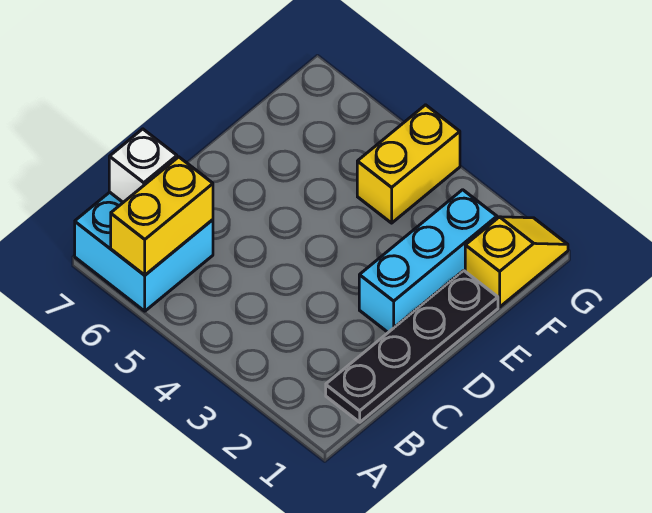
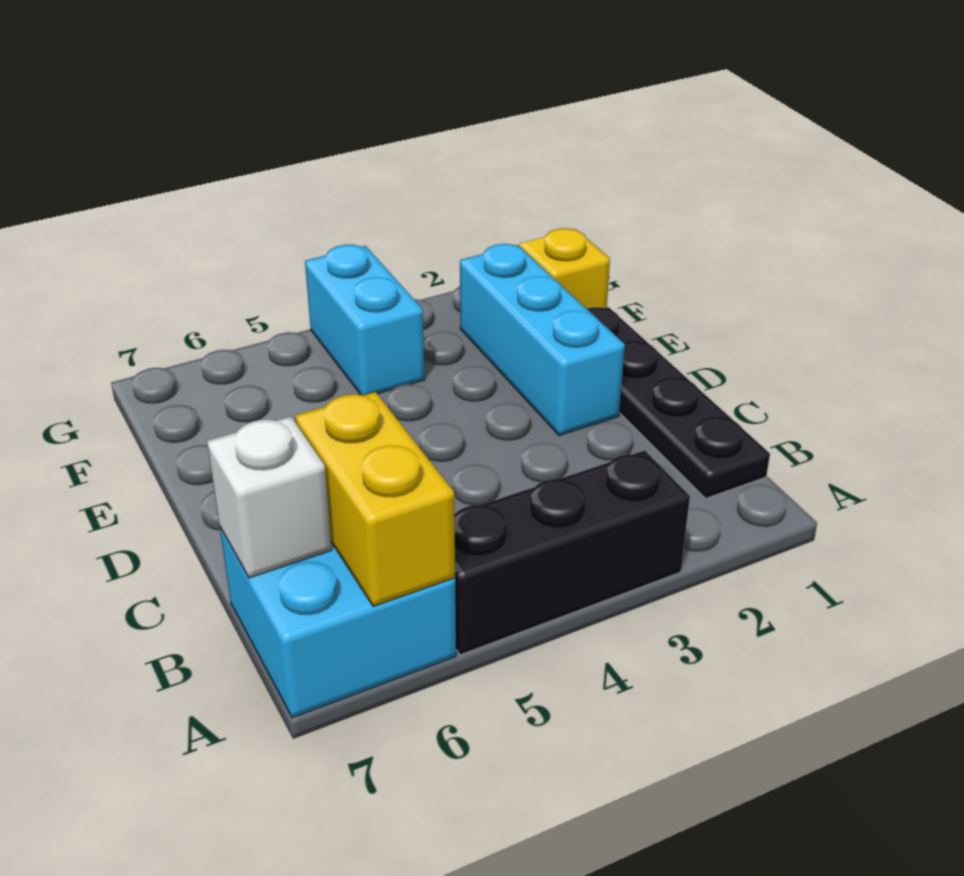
none -> black 1x3 brick [454,450,690,655]
yellow 1x2 brick [357,105,460,223] -> cyan 1x2 brick [305,245,425,395]

